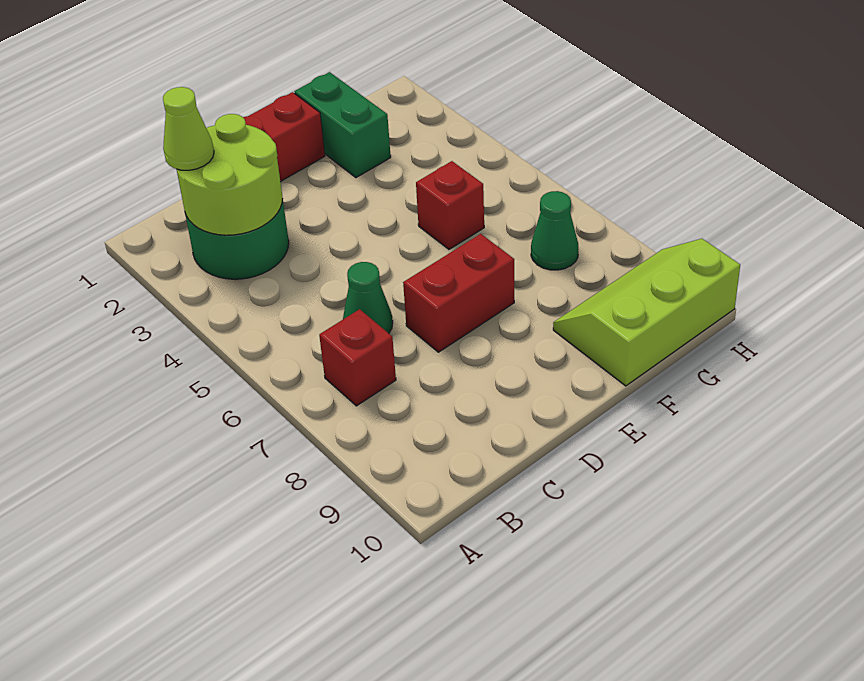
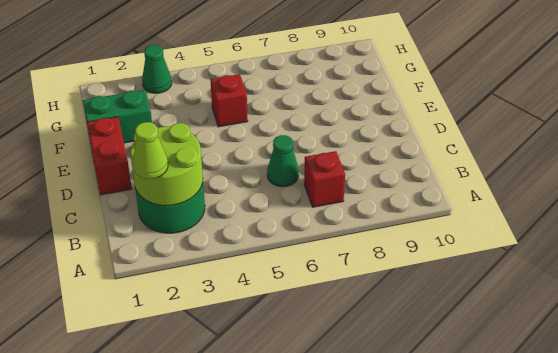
red 1x2 brick [403,234,514,352] -> none
lime 2x3 slope [553,239,740,386] -> none
green 1x1 cone [531,191,578,270] -> green 1x1 cone moved to [142,45,172,93]

